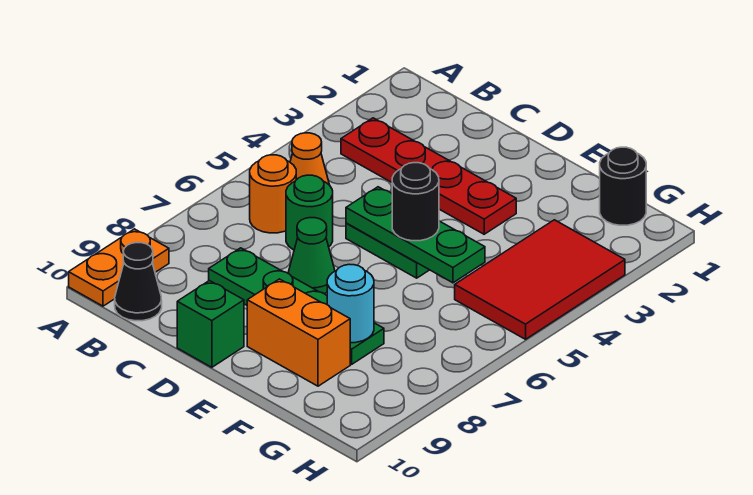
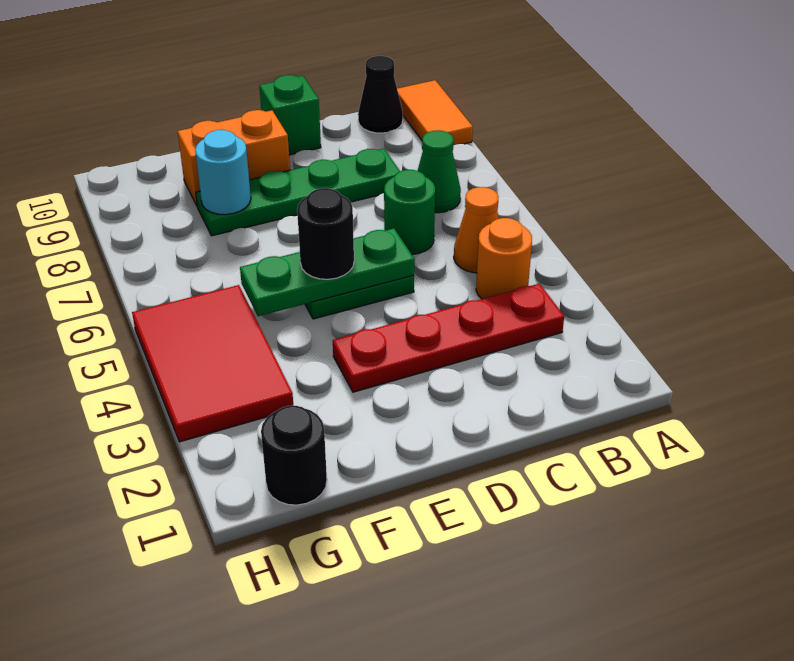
orange 1x2 plate [69,229,169,306] -> orange 1x2 tile [397,80,473,145]
orange 1x1 round brick [250,155,296,233] -> orange 1x1 round brick moved to [476,218,532,299]
green 1x1 cone [288,218,335,294] -> green 1x1 cone moved to [418,130,461,213]

